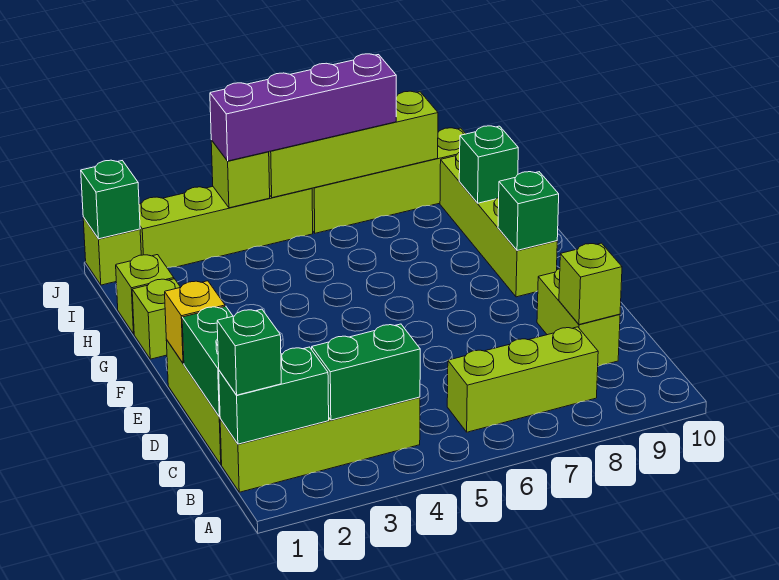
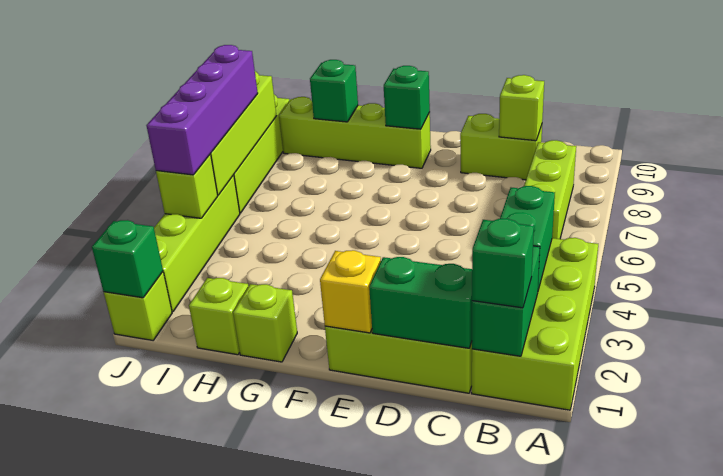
lime 1x4 brick [220,397,420,492] -> lime 2x4 brick [472,238,598,410]

